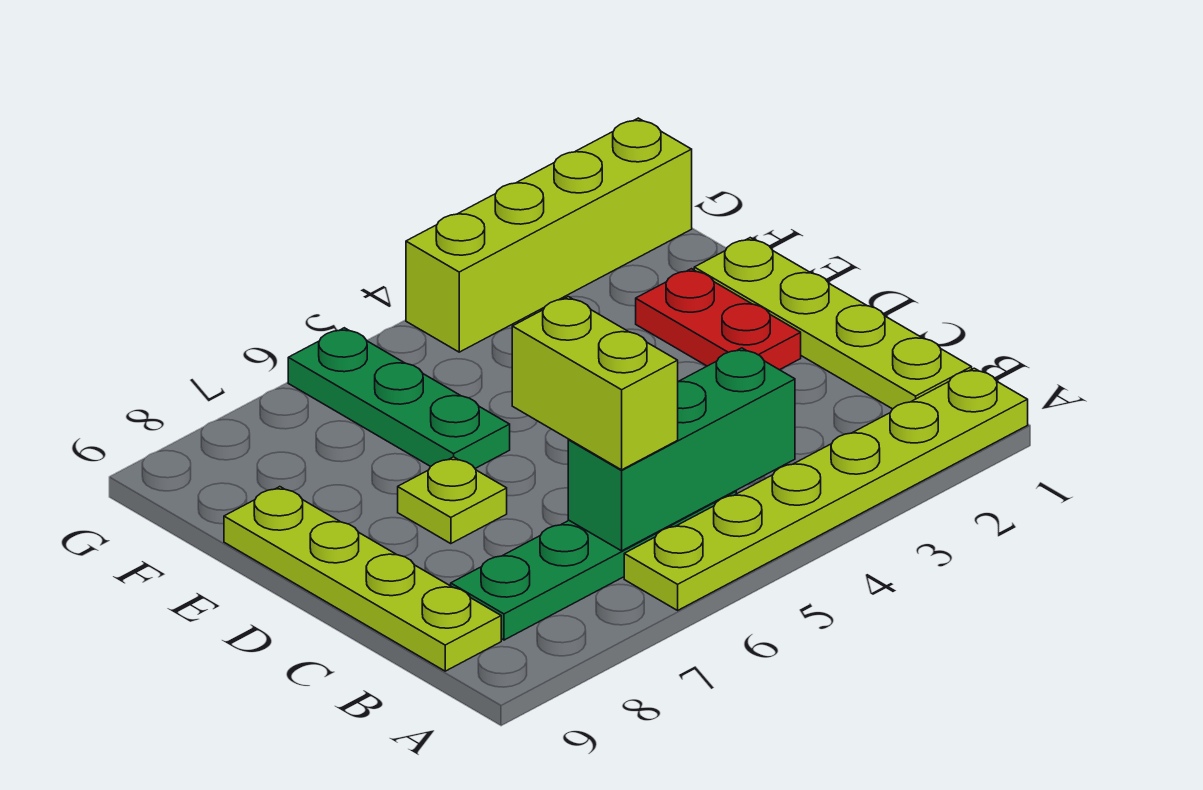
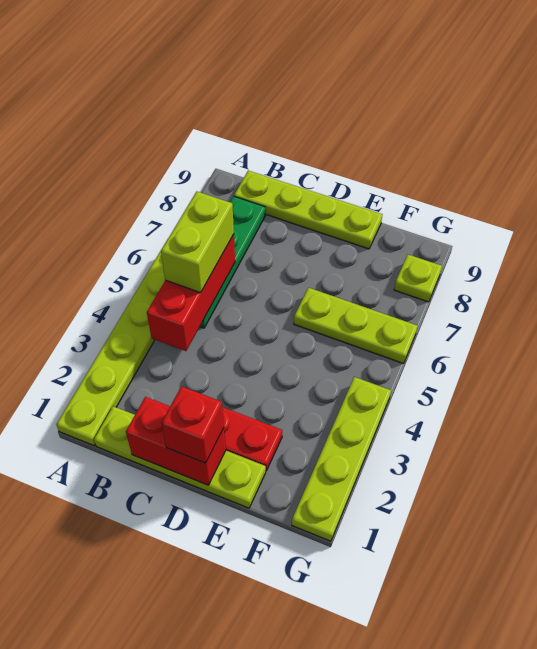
green 1x3 brick [568,348,795,551] -> red 1x3 brick [147,234,235,351]
lime 1x2 brick [512,297,678,470] -> lime 1x2 brick turned to [161,192,234,293]
none -> red 1x2 brick [126,397,226,485]
none -> red 1x1 brick [161,386,224,463]
lime 1x1 plate [398,457,507,544] -> lime 1x1 plate moved to [394,255,442,302]
green 1x3 plate [288,328,510,468] -> lime 1x3 plate [294,288,418,364]
lime 1x4 brick [406,118,692,352] -> lime 1x4 plate [292,377,391,541]

